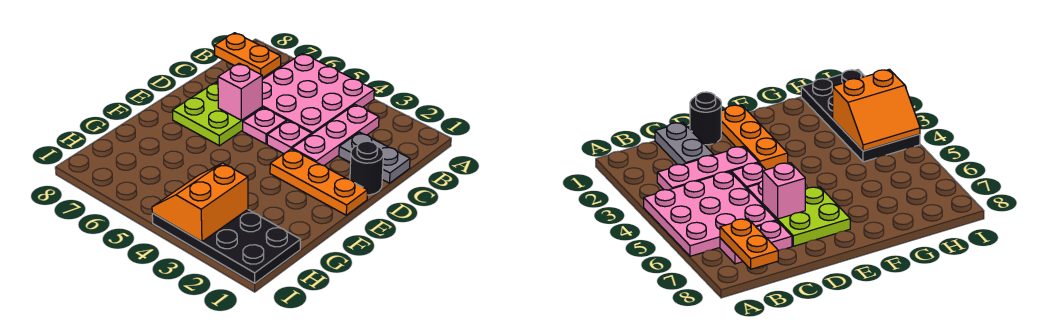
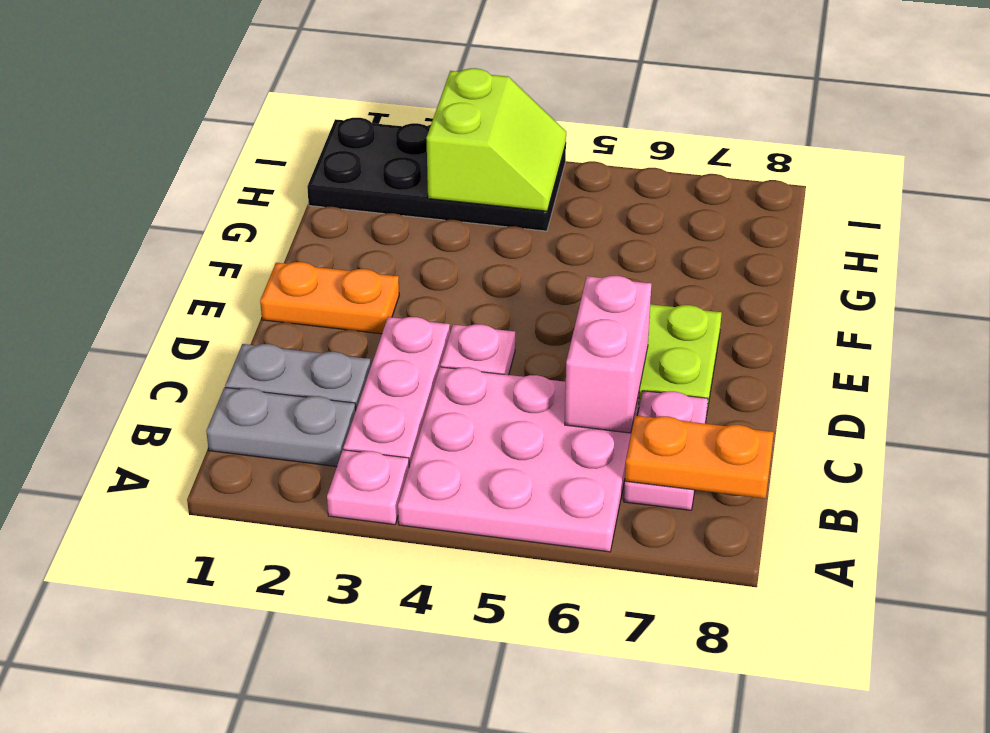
none -> grey 1x2 plate [206,387,356,467]
black 1x1 round brick [350,141,383,195] -> none
pink 1x1 plate [243,108,287,144] -> pink 1x1 plate moved to [327,450,409,525]
pink 1x1 brick [218,63,262,121] -> pink 1x2 brick [565,276,651,433]
orange 1x3 plate [270,149,368,215] -> orange 1x2 plate [260,262,399,334]
orange 2x2 slope [152,163,248,242] -> lime 2x2 slope [426,68,566,211]

